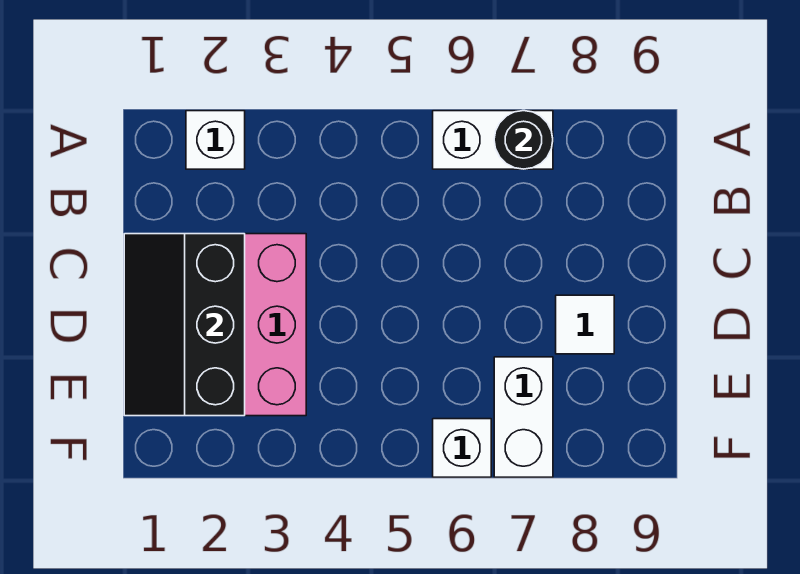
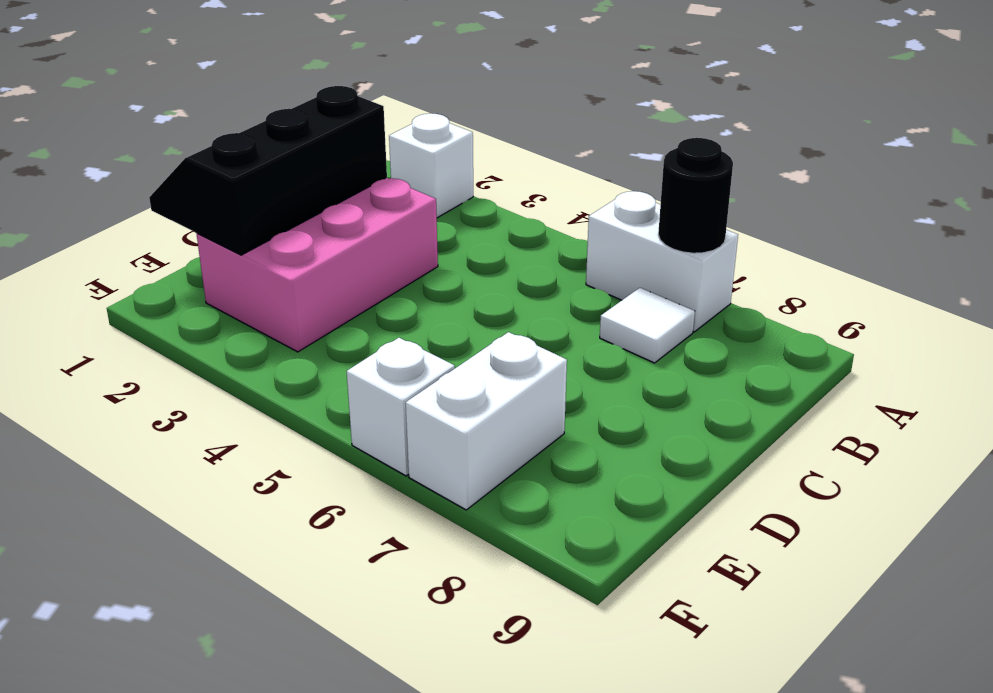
white 1x1 tile [556,295,614,354] -> white 1x1 tile moved to [600,288,695,363]

